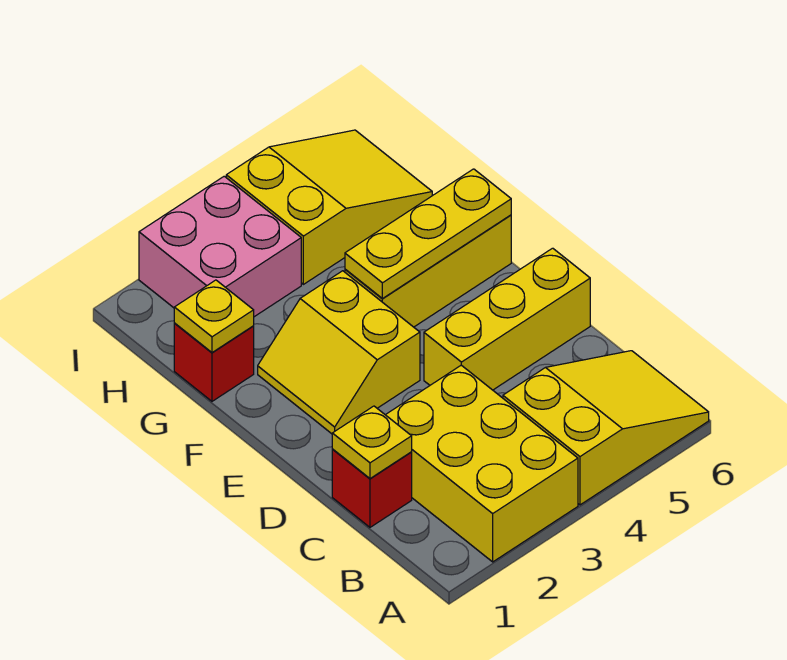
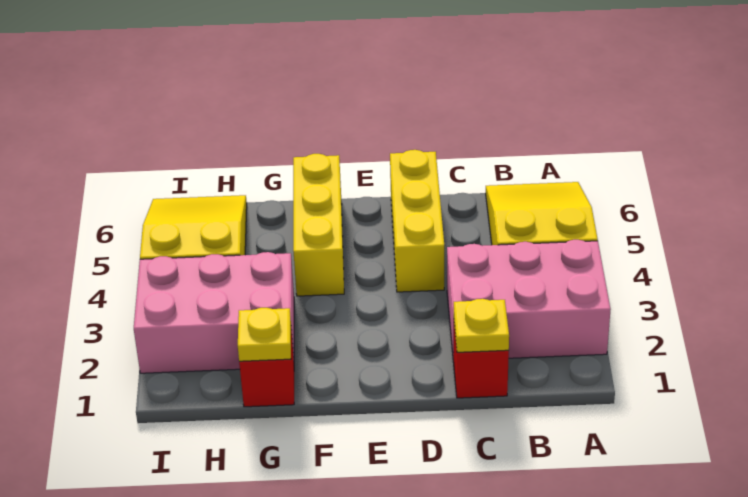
yellow 2x3 brick [386,365,578,562] -> pink 2x3 brick [447,240,611,358]
yellow 2x2 slope [258,271,420,434] -> none
yellow 1x3 plate [345,169,511,299] -> none
pink 2x2 brick [139,176,301,317] -> pink 2x3 brick [134,252,294,373]

